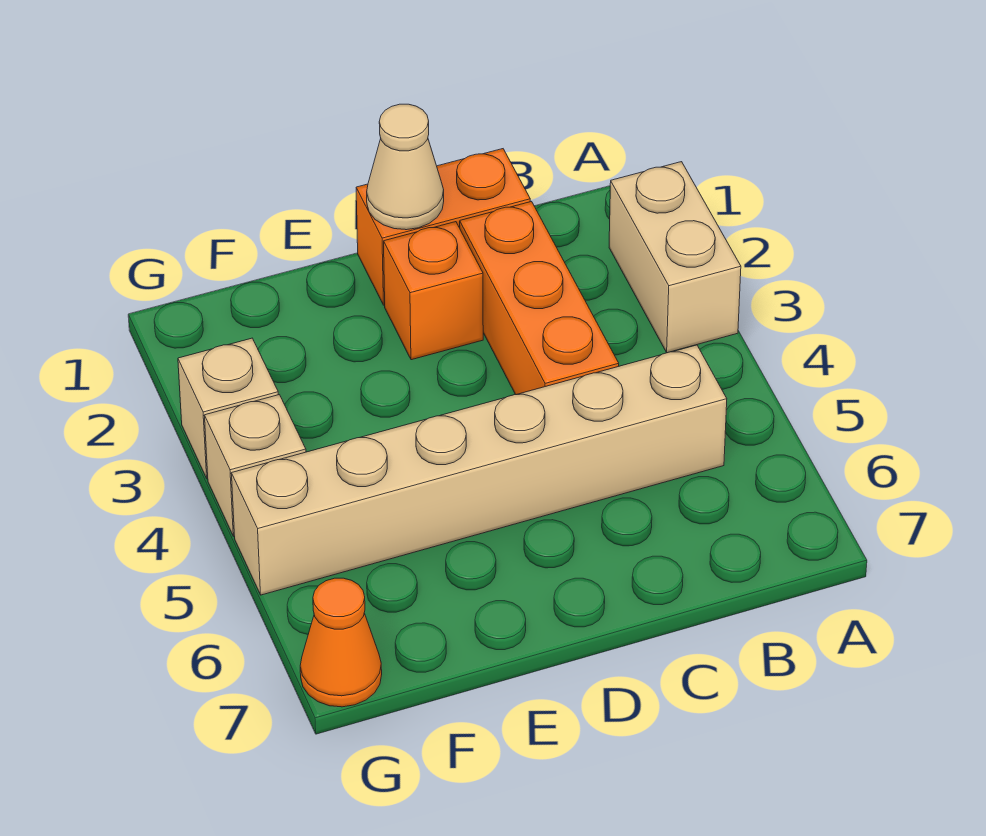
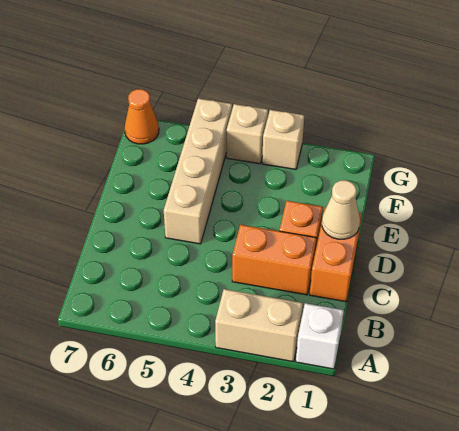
none -> white 1x1 brick [296,303,344,369]
tan 1x6 brick [231,345,727,595] -> tan 1x4 brick [164,98,232,244]
orange 1x3 brick [460,202,619,395] -> orange 1x2 brick [232,225,316,295]

